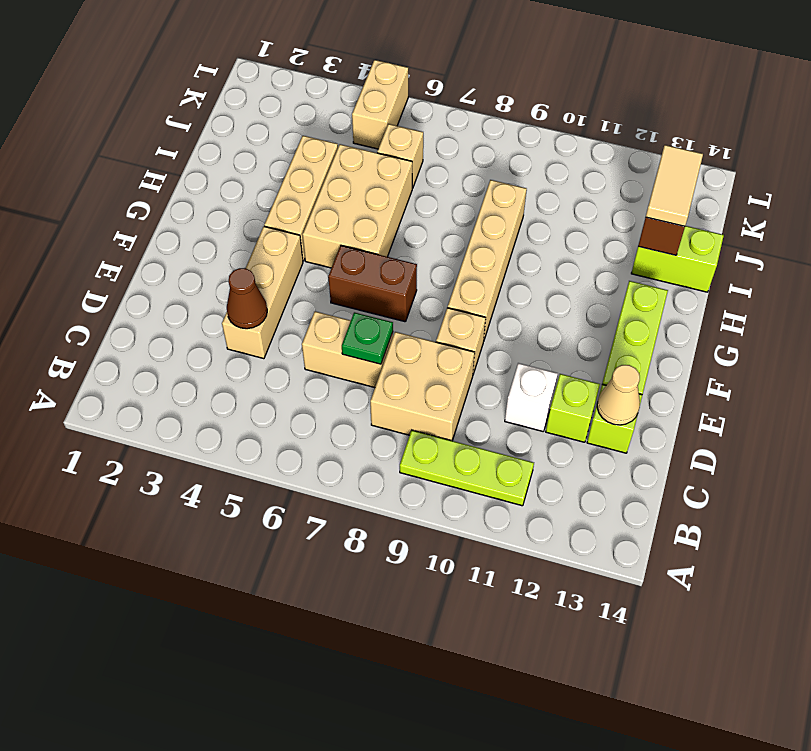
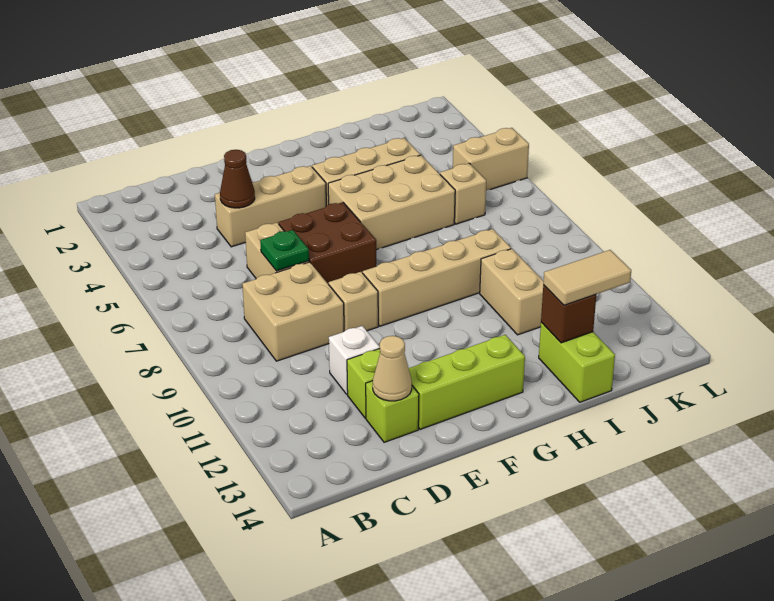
lime 1x3 plate [400,430,534,506] -> none
brown 1x2 brick [328,245,417,322] -> brown 2x2 brick [279,202,376,284]
none -> tan 1x2 brick [480,249,544,335]

